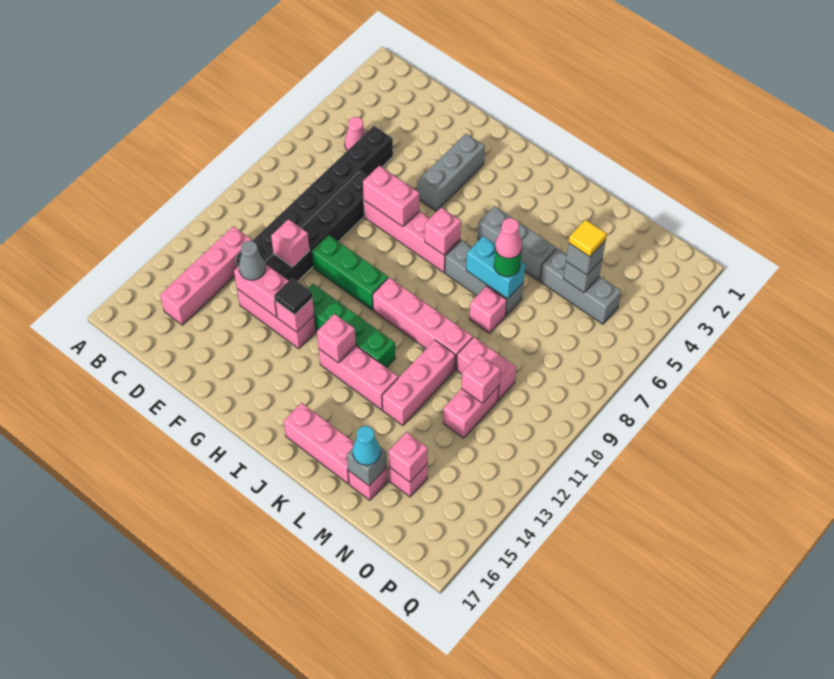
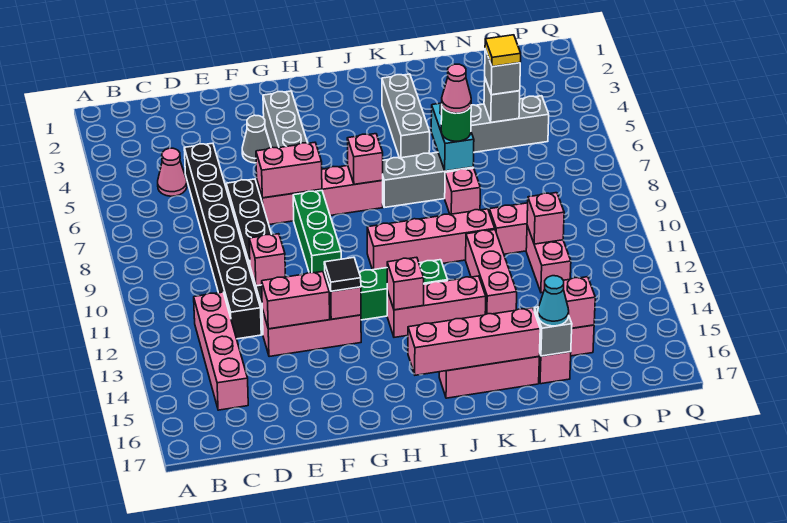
grey 1x1 cone [239,241,266,280] -> grey 1x1 cone moved to [242,115,271,163]
green 1x3 brick [311,235,388,310] -> green 1x3 brick turned to [293,191,341,276]
none -> pink 1x4 brick [408,308,540,375]
grey 1x3 brick [478,206,556,281] -> grey 1x3 brick turned to [382,74,430,158]
cyan 1x2 brick [466,236,525,299] -> cyan 1x2 brick turned to [431,103,474,171]

